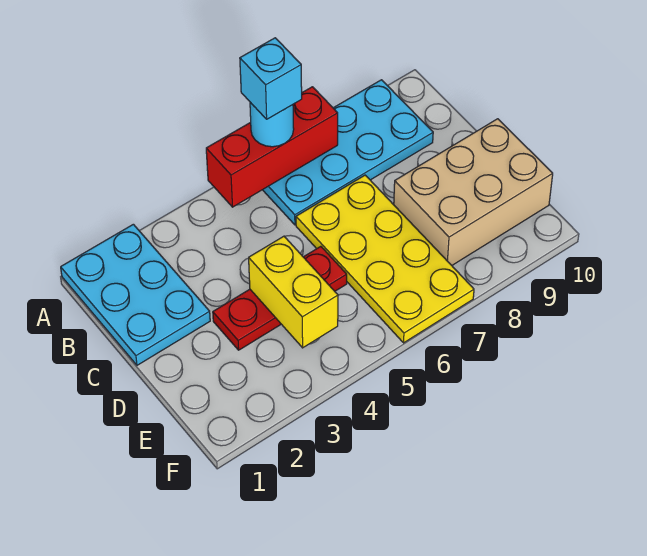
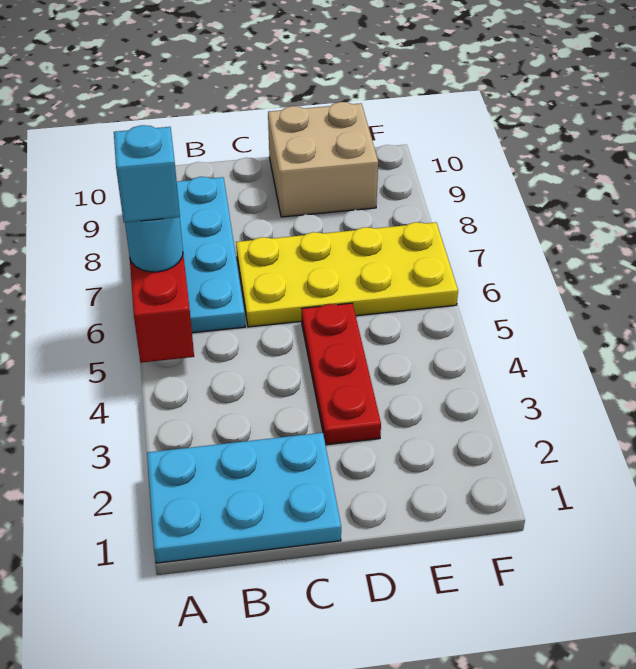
yellow 1x2 brick [249,236,338,348] -> none
tan 2x3 brick [394,119,553,265] -> tan 2x2 brick [268,102,378,217]

